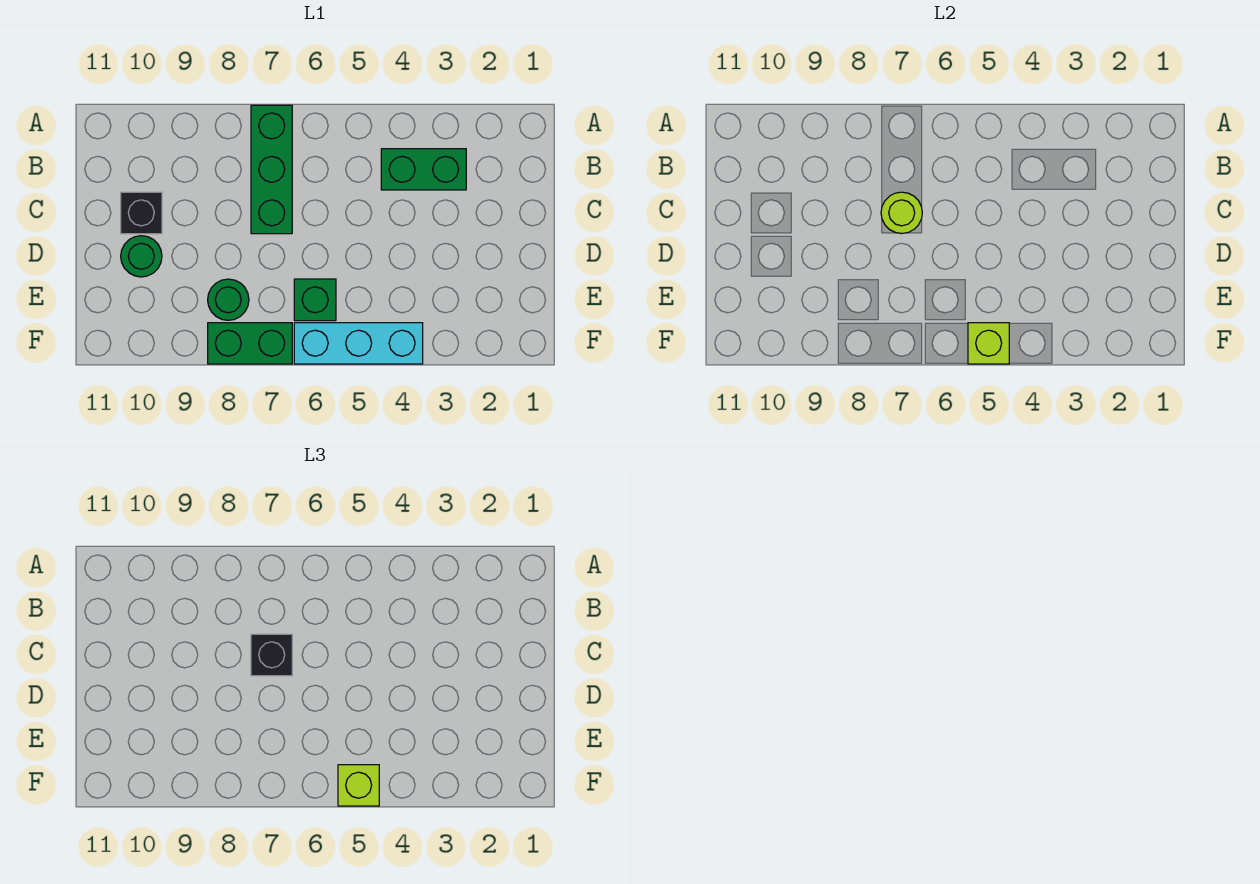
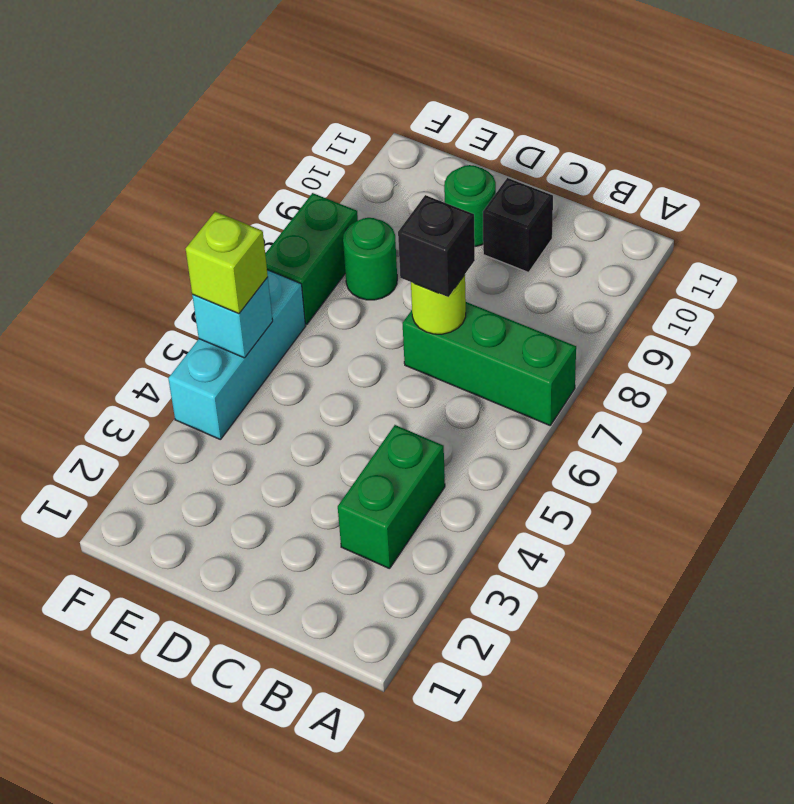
green 1x1 brick [294,279,336,321] -> none
lime 1x1 brick [968,323,1009,364] -> cyan 1x1 brick [192,277,273,358]

